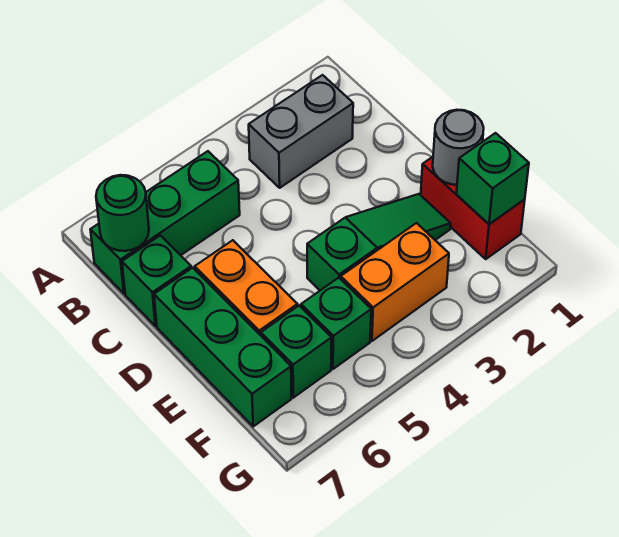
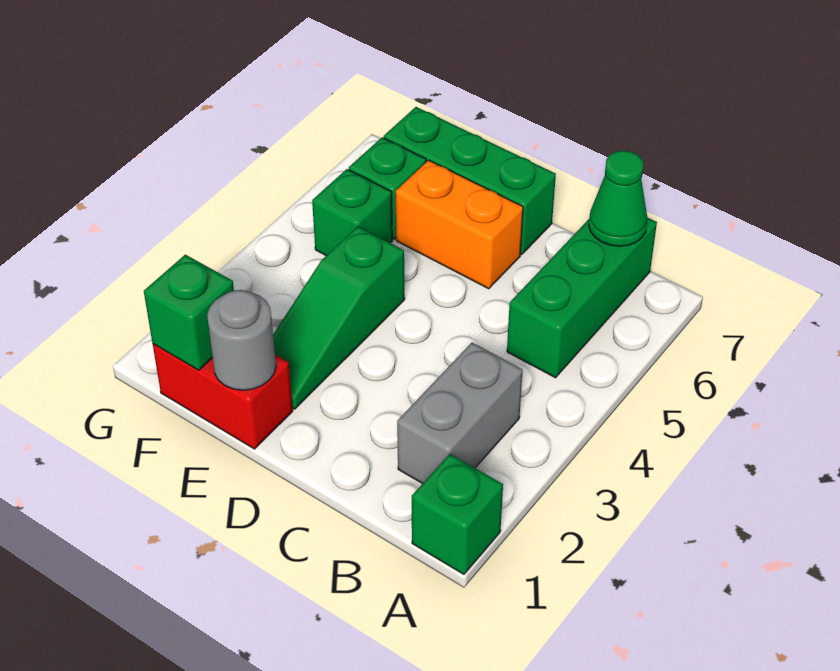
green 1x1 round brick [96,175,149,251] -> green 1x1 cone [589,151,647,246]
green 1x1 brick [122,235,191,326] -> green 1x1 brick moved to [412,454,503,574]
orange 1x2 brick [341,223,449,341] -> none

